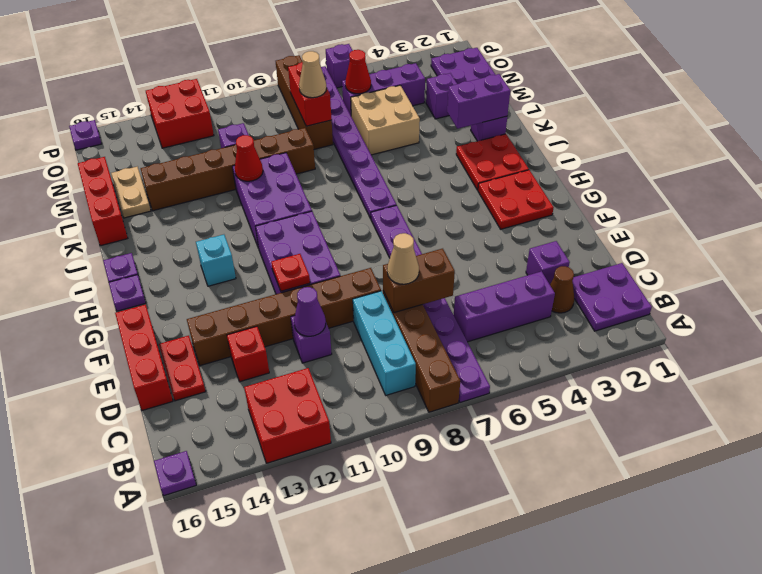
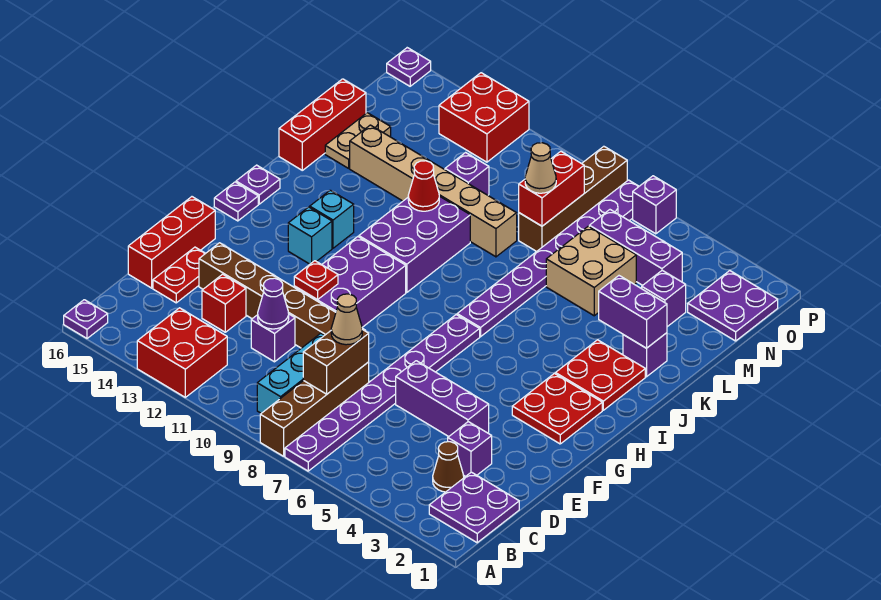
purple 1x3 brick [454,271,555,342] -> purple 1x3 brick moved to [396,361,489,437]
brown 1x2 brick [383,249,455,313] -> brown 1x2 brick turned to [303,329,369,394]
none -> cyan 1x1 brick [310,190,354,248]
brown 1x6 brick [141,128,315,211] -> tan 1x6 brick [350,125,517,257]
red 1x1 cone [345,50,371,94] -> none

